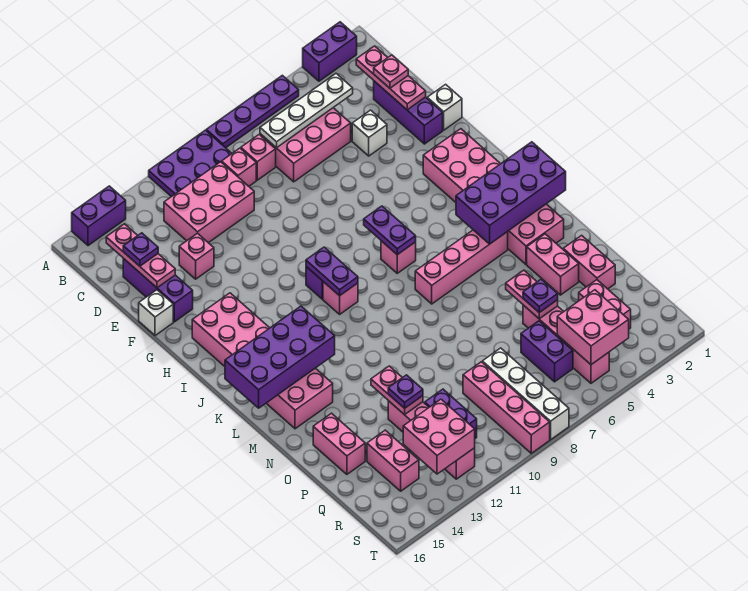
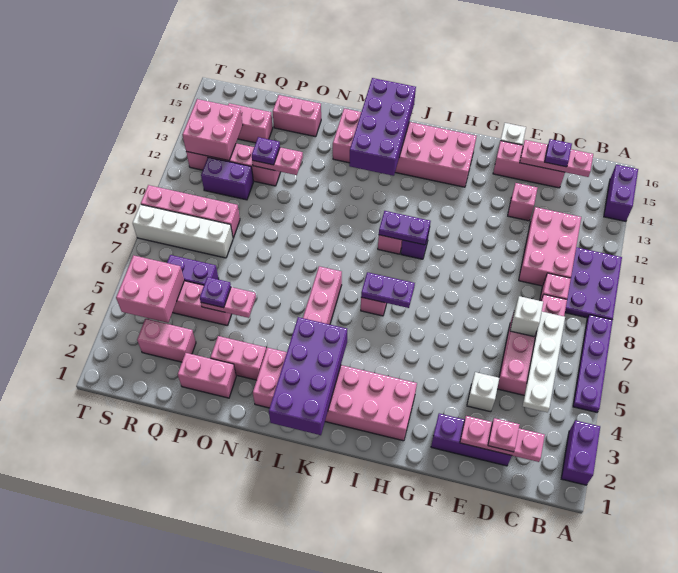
purple 1x3 brick [123,258,193,322] -> pink 1x3 brick [493,141,565,188]
white 1x1 brick [427,84,462,130] -> white 1x1 brick moved to [510,296,543,337]

